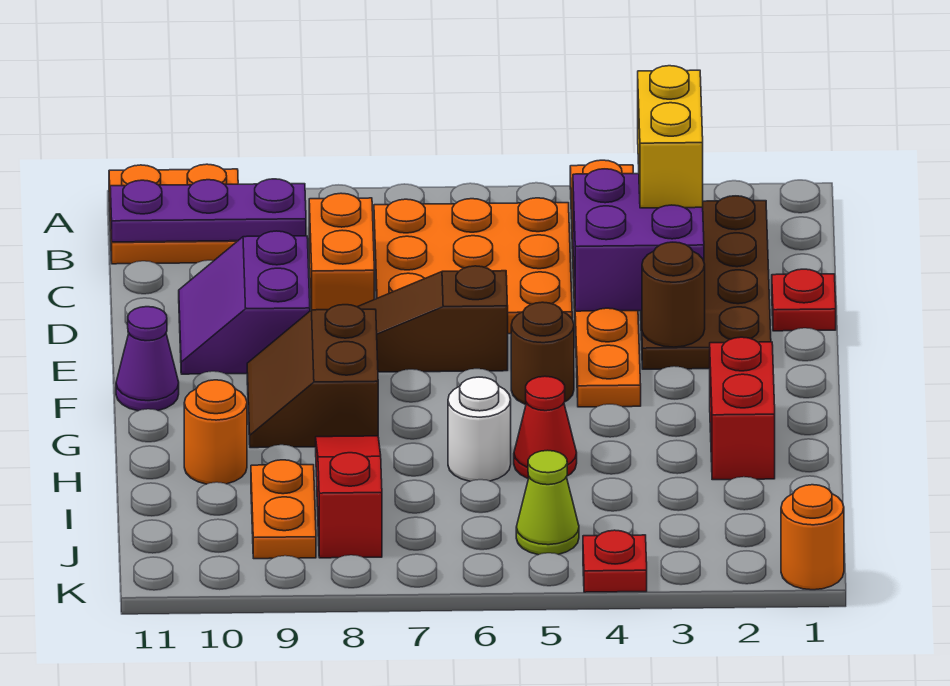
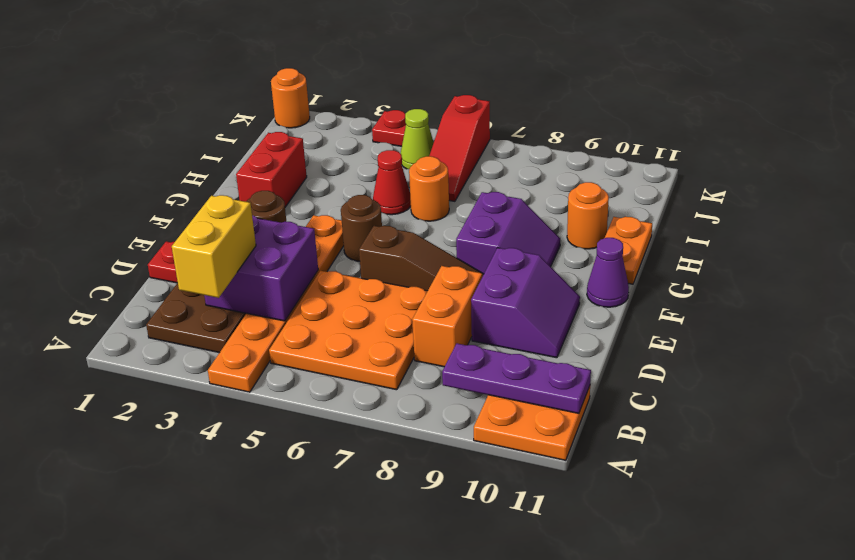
brown 2x2 slope [247,305,378,448] -> purple 2x2 slope [456,192,560,274]
white 1x1 round brick [448,377,511,481] -> orange 1x1 round brick [409,156,449,221]
red 1x3 slope [316,436,382,558] -> red 1x3 slope moved to [429,95,490,201]
orange 1x2 plate [251,460,316,559] -> orange 1x2 plate moved to [605,217,652,284]

